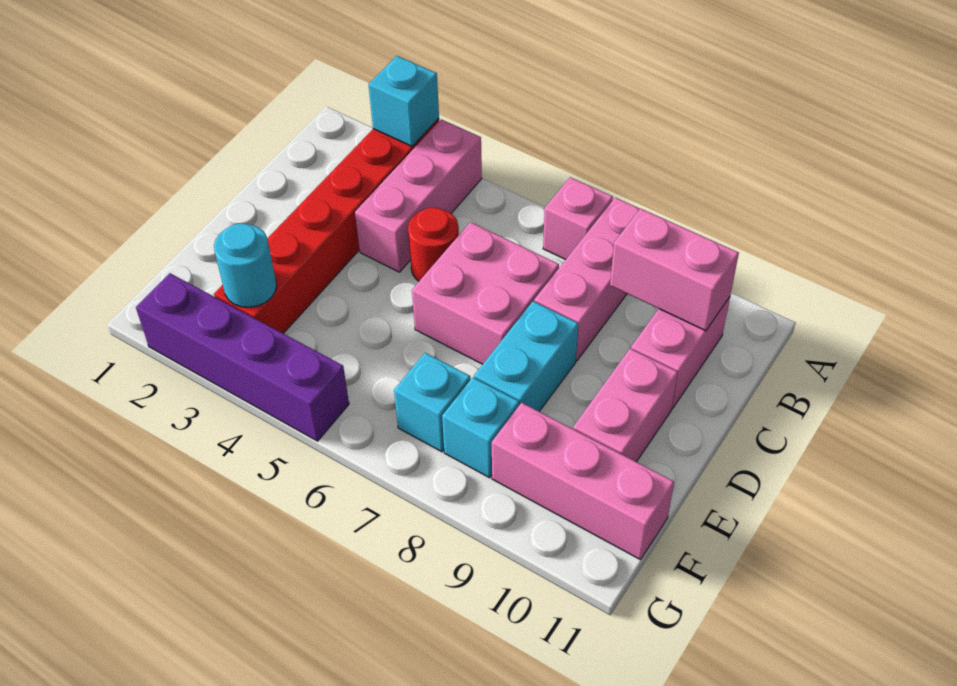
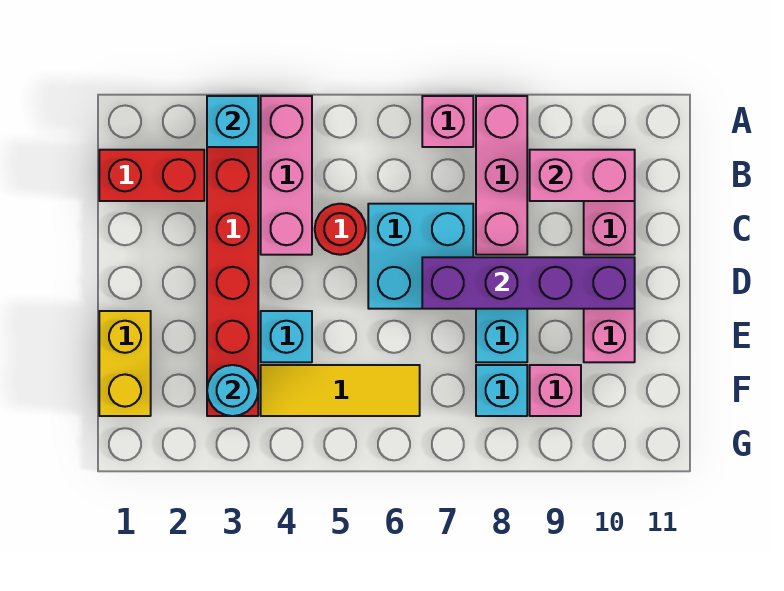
none -> red 1x2 brick [99,150,204,201]
pink 2x2 brick [412,222,559,364] -> cyan 2x2 brick [368,204,473,309]
none -> yellow 1x2 brick [99,311,151,416]
none -> yellow 1x3 tile [261,365,420,416]
cyan 1x1 brick [394,353,470,452] -> cyan 1x1 brick moved to [261,311,312,362]
pink 1x3 brick [492,403,674,560] -> pink 1x1 brick [530,365,581,416]
purple 1x4 brick [136,273,349,441] -> purple 1x4 brick moved to [422,257,635,309]

